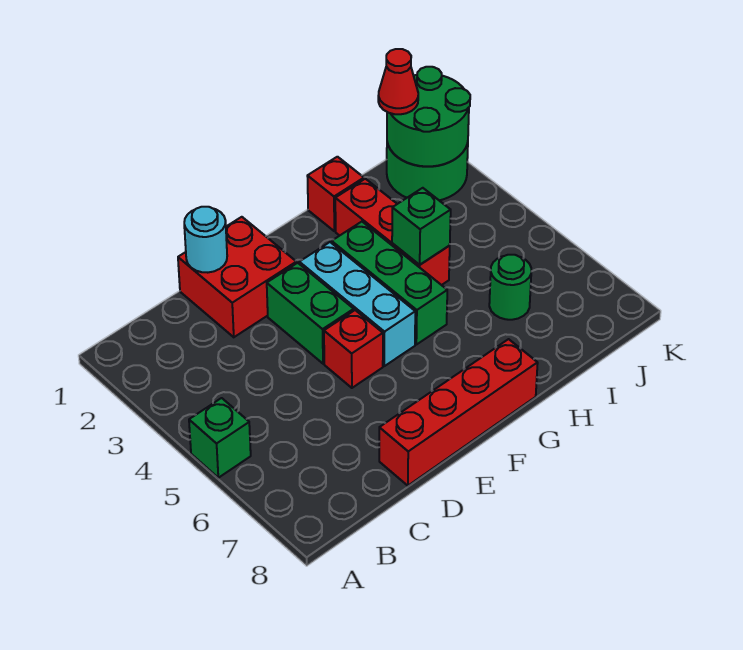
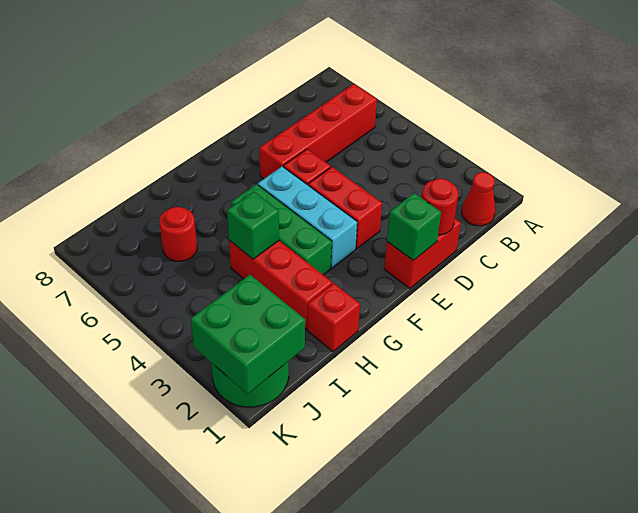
green 1x1 brick [189,398,251,478] -> green 1x1 brick moved to [387,193,441,260]
red 2x2 brick [178,217,296,337] -> red 1x2 brick [384,219,461,289]
cyan 1x1 round brick [184,207,227,273] -> red 1x1 round brick [422,179,458,235]
red 1x4 brick [379,339,538,486] -> red 1x4 brick moved to [259,84,377,179]
green 1x2 brick [267,263,354,364] -> red 1x2 brick [308,167,382,249]
green 1x1 round brick [489,255,531,320] -> red 1x1 round brick [159,207,197,261]
green 2x2 round brick [387,67,470,166] -> green 2x2 brick [191,275,305,394]
red 1x1 cone [378,49,418,114] -> red 1x1 cone moved to [462,172,495,226]

